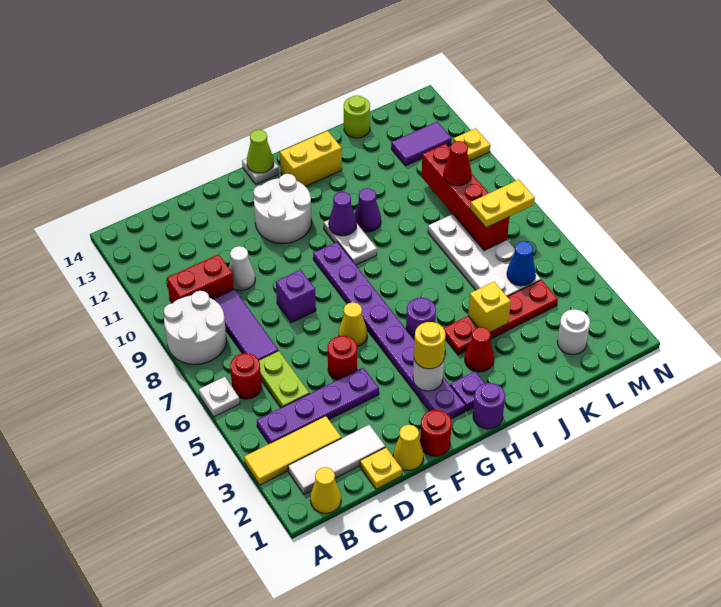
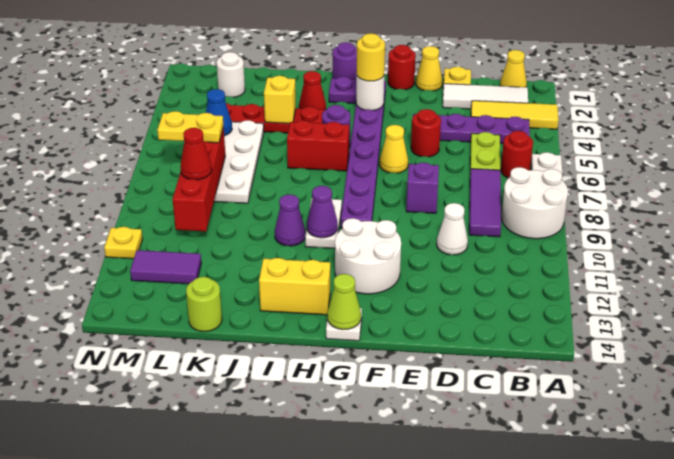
red 1x2 brick [167,254,234,303] -> red 1x2 brick moved to [287,120,349,171]

